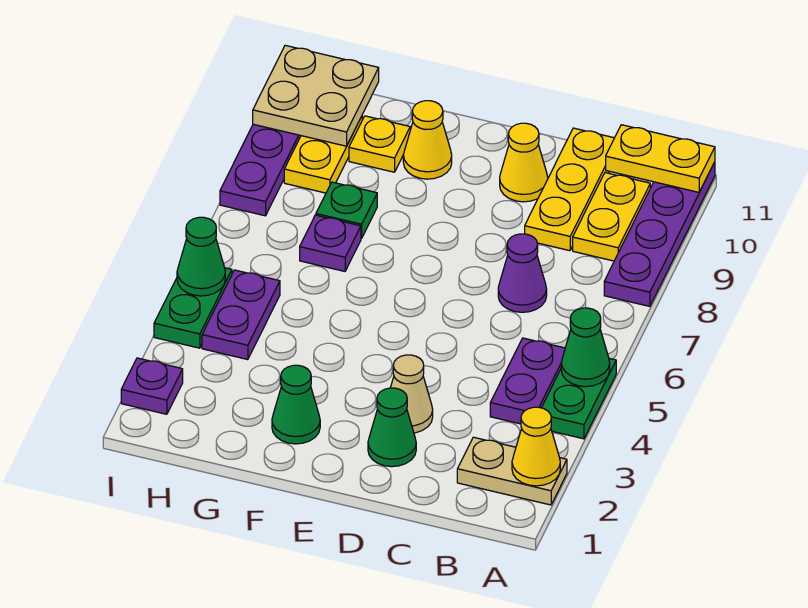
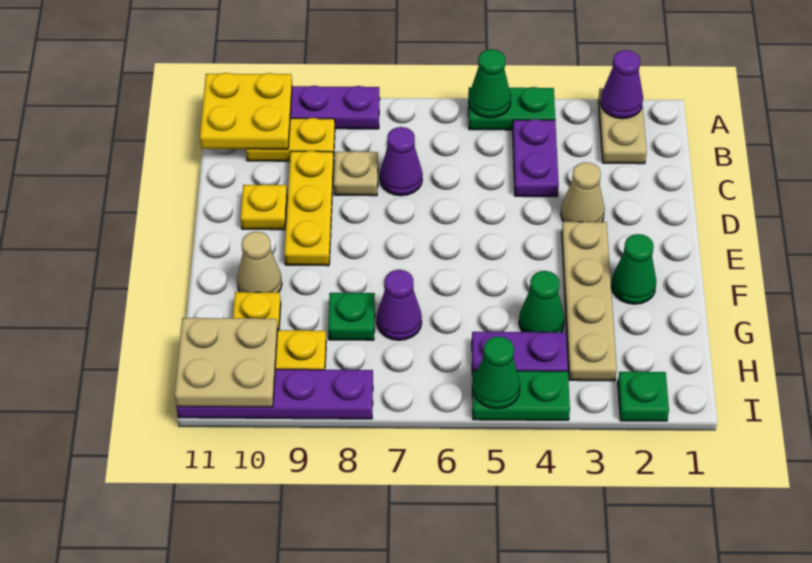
yellow 1x1 cone [512,407,560,486] -> purple 1x1 cone [601,50,643,119]
yellow 1x2 plate [606,125,715,192] -> yellow 2x2 plate [200,73,292,149]
purple 1x2 plate [490,338,565,424] -> purple 1x2 plate turned to [513,119,559,197]
none -> tan 1x1 plate [334,151,378,196]
yellow 1x3 plate [525,128,614,251] -> yellow 1x3 plate turned to [284,151,334,266]
green 1x1 cone [368,388,416,467] -> green 1x1 cone moved to [519,271,564,332]
yellow 1x1 cone [500,123,548,202] -> yellow 1x1 plate [241,185,287,230]
none -> tan 1x4 plate [562,222,617,381]
yellow 1x1 cone [403,101,452,179] -> tan 1x1 cone [237,232,282,292]
purple 1x1 plate [300,215,361,271] -> purple 1x1 cone [377,270,422,340]
purple 1x1 plate [121,358,183,414] -> green 1x1 plate [618,372,669,421]

